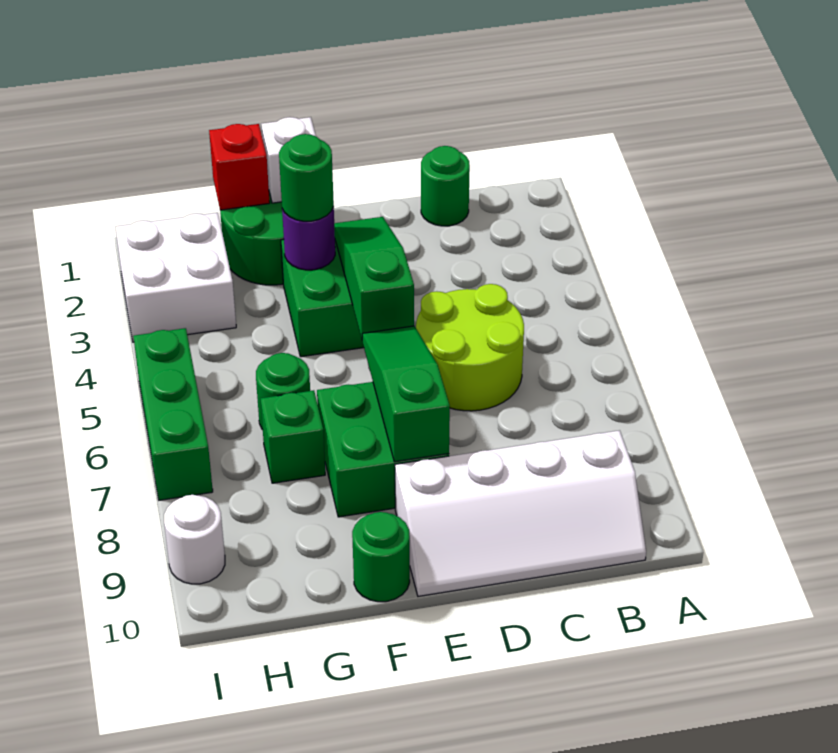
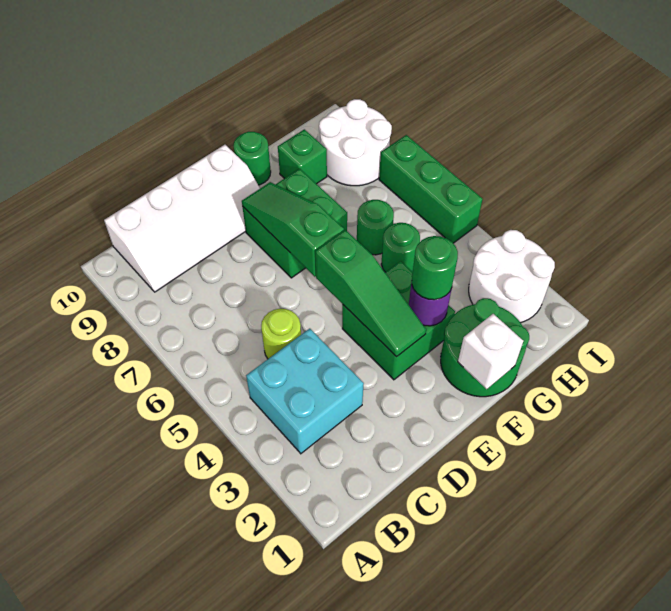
none -> cyan 2x2 brick [246,329,364,454]
white 2x4 slope [395,430,646,596] -> white 2x4 slope turned to [104,145,260,292]
green 1x1 round brick [421,146,470,226] -> green 1x1 round brick moved to [381,223,420,272]
lime 2x2 round brick [416,284,524,411] -> lime 1x1 round brick [261,309,301,359]
green 1x3 slope [362,326,450,462] -> green 1x3 slope turned to [242,182,344,277]
red 1x1 brick [209,124,270,210] -> none
green 1x1 brick [260,390,325,483] -> green 1x1 brick moved to [278,129,327,184]
white 2x2 brick [115,213,236,342] -> white 2x2 round brick [469,230,555,323]
white 1x1 round brick [164,495,225,584] -> white 2x2 round brick [319,99,392,186]

